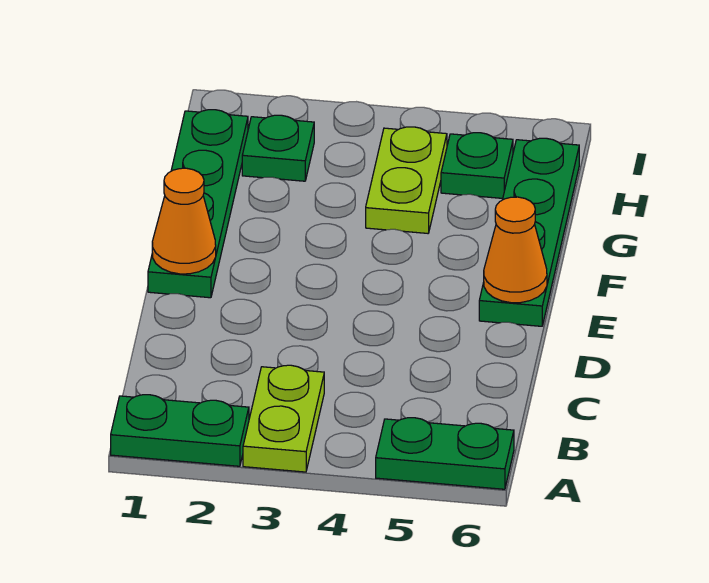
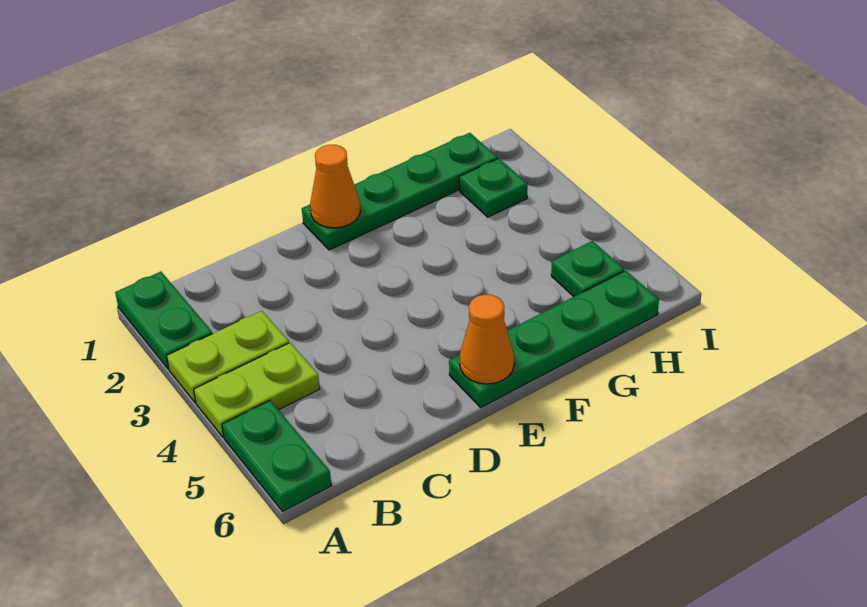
lime 1x2 plate [366,127,447,233] -> lime 1x2 plate moved to [194,343,320,437]

